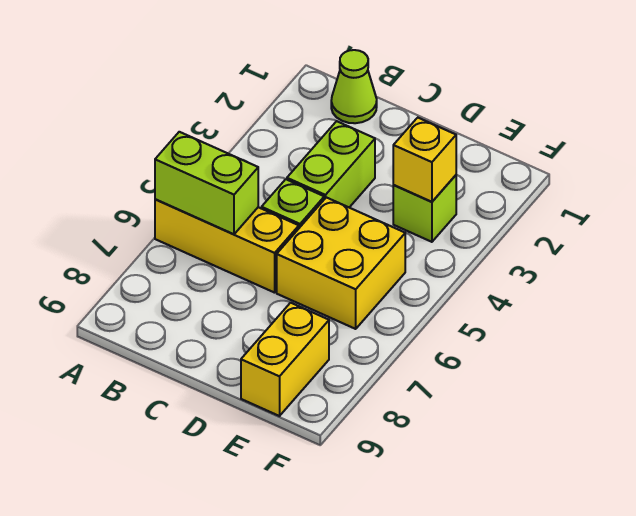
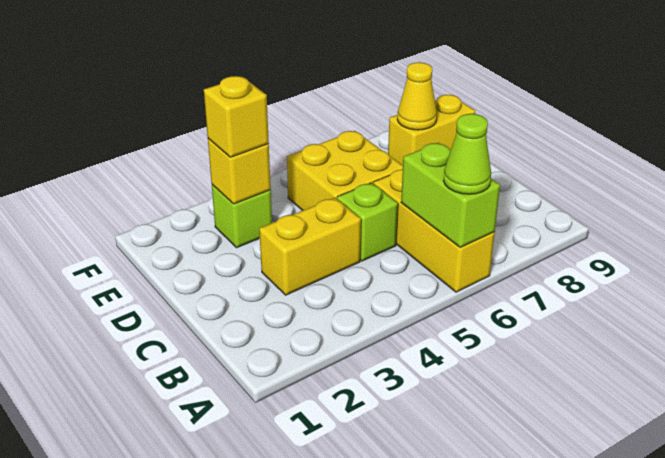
lime 1x1 cone [331,50,377,123] -> lime 1x1 cone moved to [443,114,491,194]
lime 1x2 brick [287,121,375,207] -> yellow 1x2 brick [259,198,361,295]
none -> yellow 1x1 brick [204,76,269,157]
none -> yellow 1x1 cone [397,62,437,130]

